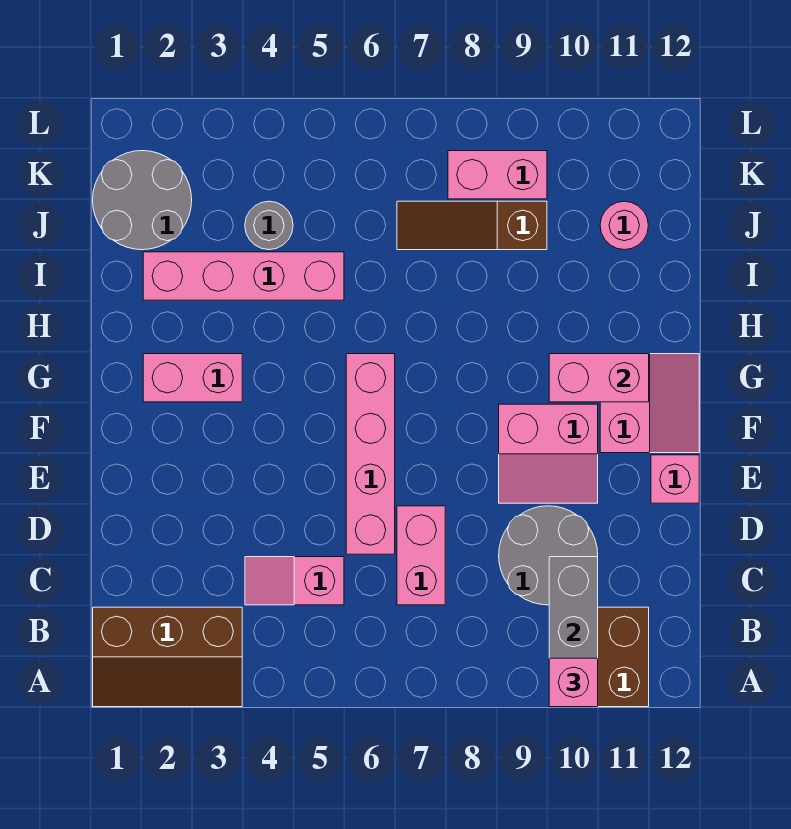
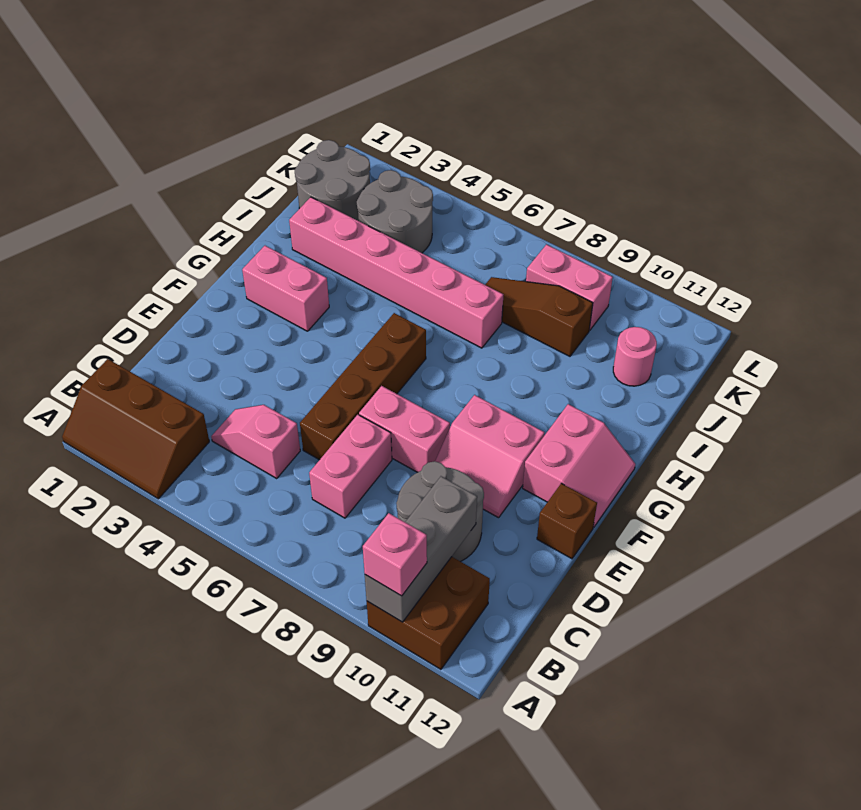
pink 1x4 brick [346,354,395,554] -> brown 1x4 brick [300,313,426,460]
pink 1x1 brick [651,455,699,503] -> brown 1x1 brick [537,483,597,559]
pink 1x2 brick [549,354,649,402] -> pink 1x2 brick moved to [359,386,450,472]
pink 1x4 brick [143,252,344,300] -> pink 1x6 brick [289,197,503,348]
grey 1x1 round brick [245,201,293,250] -> grey 2x2 round brick [357,170,433,253]

